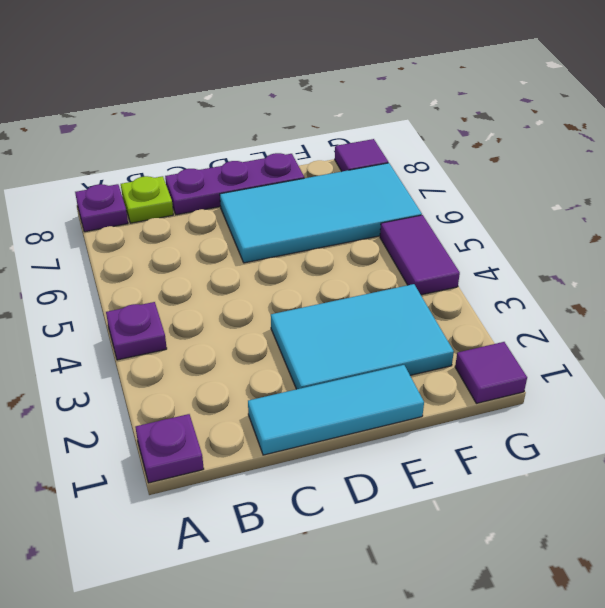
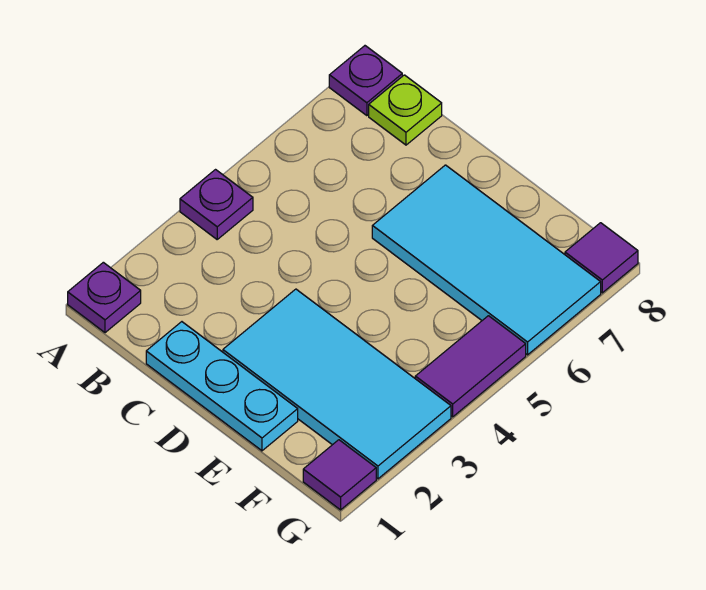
cyan 1x3 tile [248,365,424,455] -> cyan 1x3 plate [146,322,298,451]
purple 1x3 plate [165,153,304,215] -> none
cyan 2x3 tile [271,284,454,389] -> cyan 2x4 tile [223,289,451,479]

